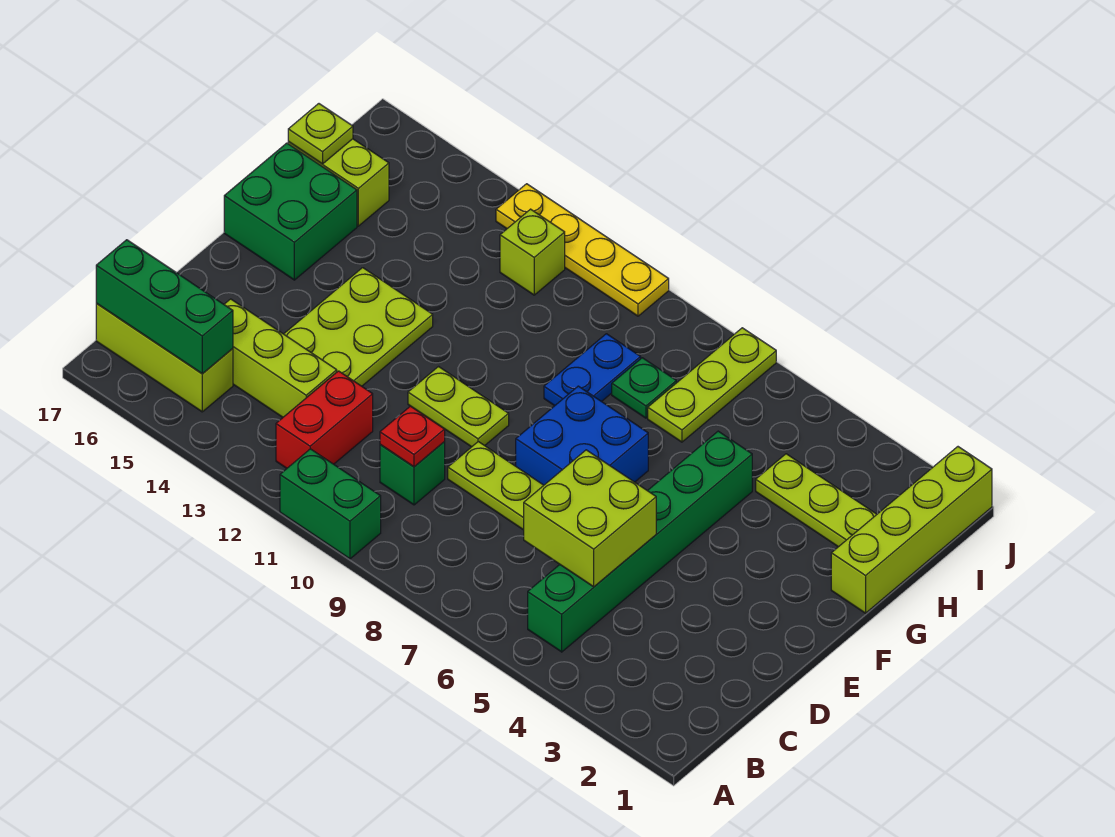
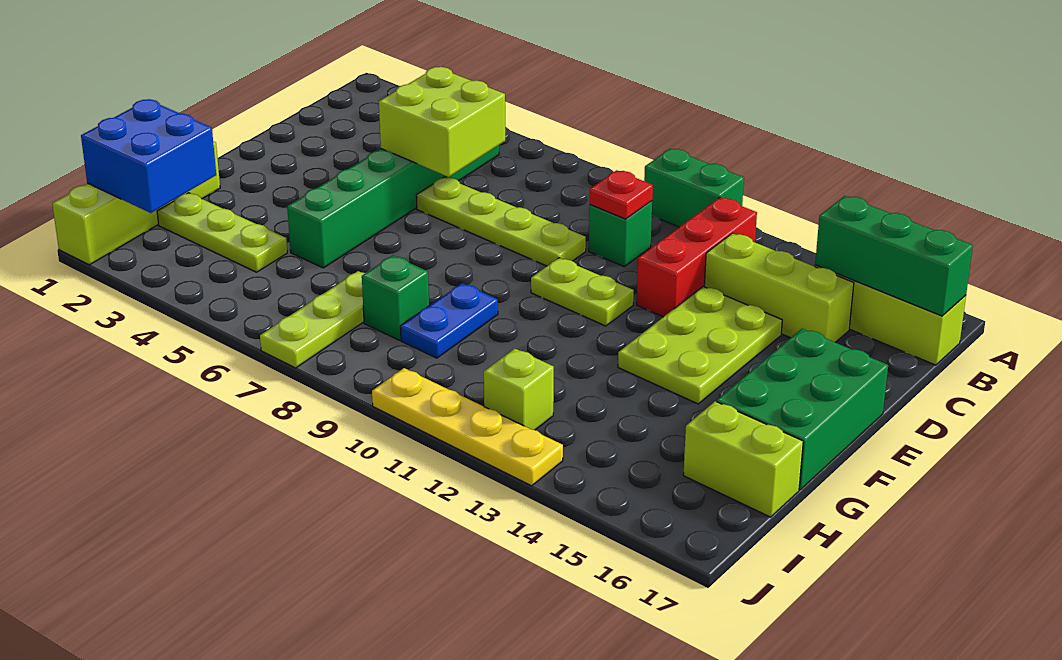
red 1x2 brick [276,371,373,468] -> red 1x3 brick [637,197,757,317]
blue 2x2 brick [516,386,648,485] -> blue 2x2 brick moved to [81,99,216,213]
green 2x2 brick [224,143,357,280] -> green 2x3 brick [717,329,888,490]
green 1x1 plate [612,358,676,418] -> green 1x1 brick [362,255,429,340]
lime 1x1 plate [288,104,353,164] -> none

